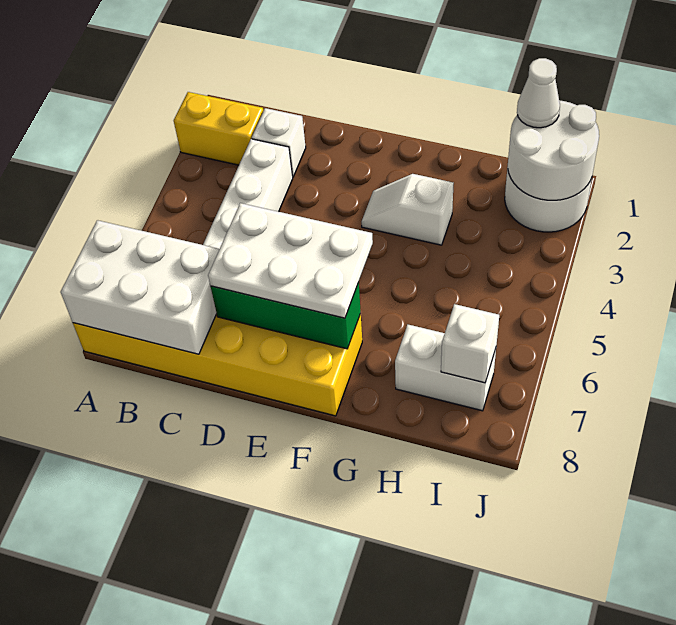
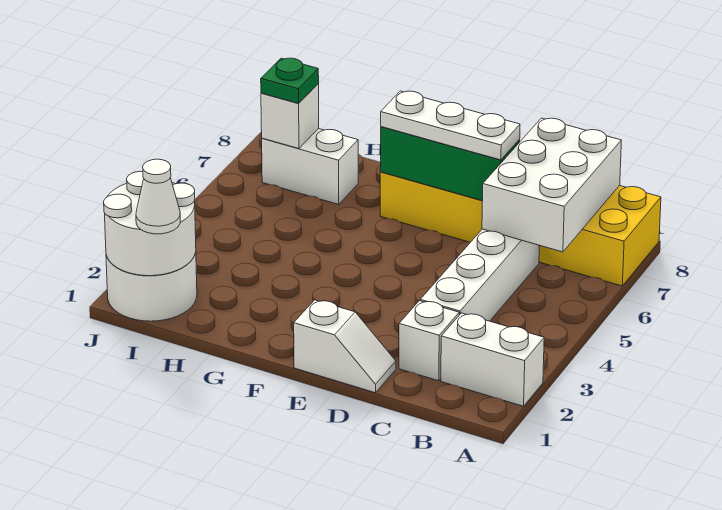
yellow 1x2 brick [174,92,263,165] -> white 1x2 brick [441,313,544,406]
white 2x3 brick [61,220,219,354] -> white 2x3 brick turned to [482,118,621,252]
white 2x3 plate [208,203,373,318] -> white 1x3 plate [381,91,520,160]
white 1x2 slope [362,174,454,245] -> white 1x2 slope moved to [294,300,396,393]
none -> green 1x1 plate [261,58,319,103]

